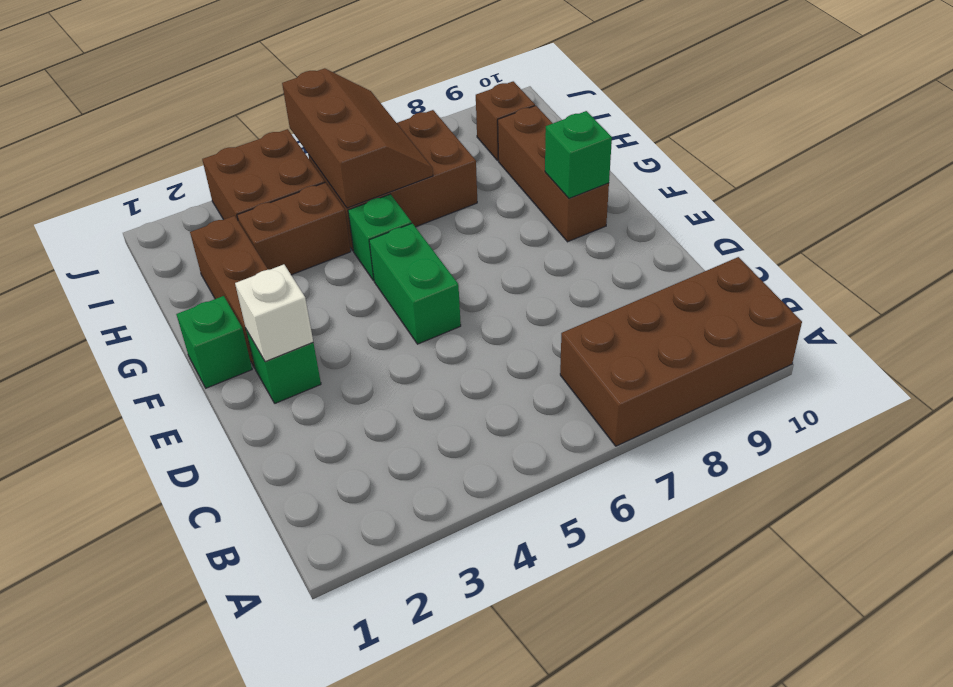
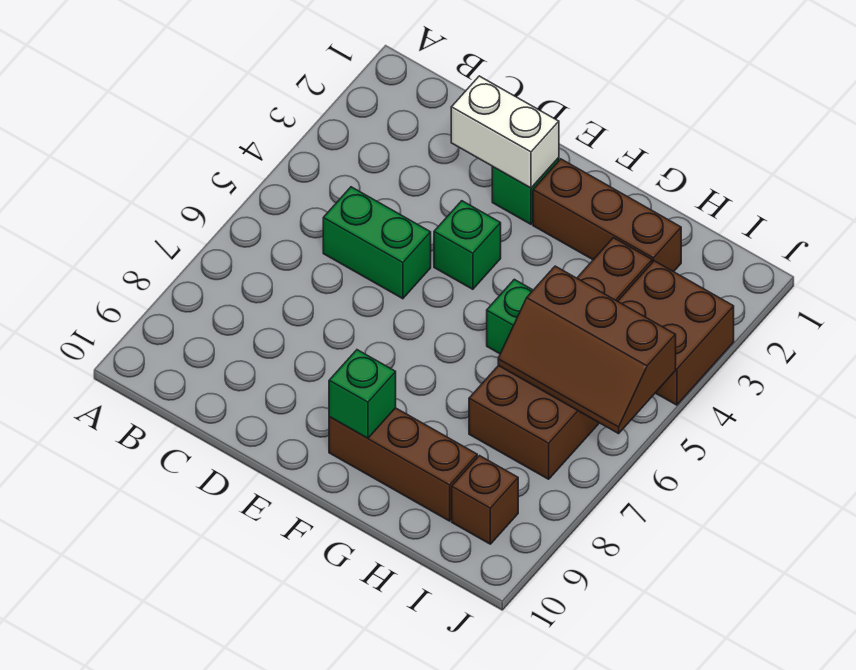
brown 2x4 brick [560,257,802,446] -> none
white 1x1 brick [235,264,313,362] -> white 1x2 brick [451,76,559,188]
green 1x2 brick [369,223,461,344] -> green 1x2 brick moved to [323,187,431,299]
green 1x1 brick [176,296,252,388] -> green 1x1 brick moved to [434,201,501,289]

